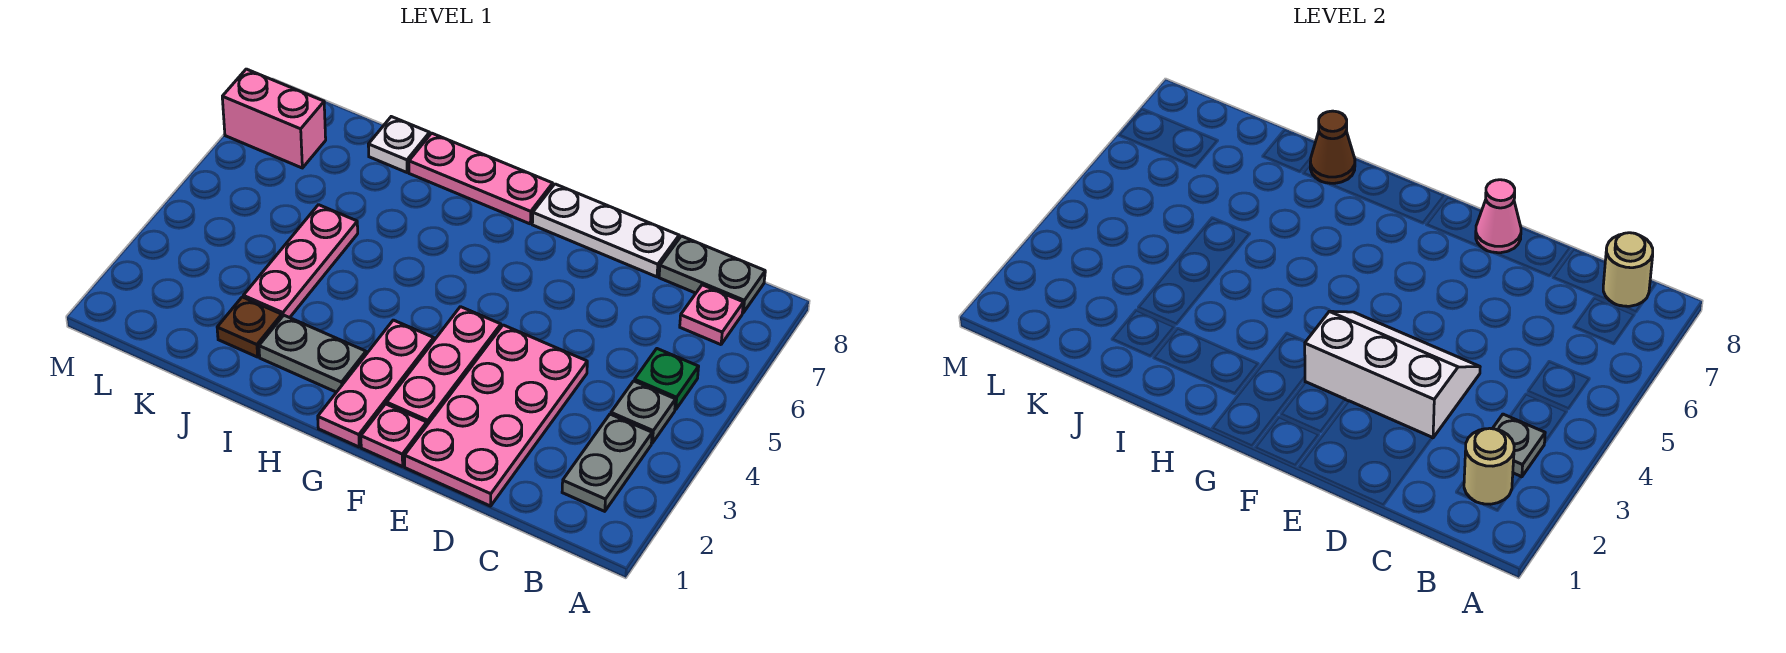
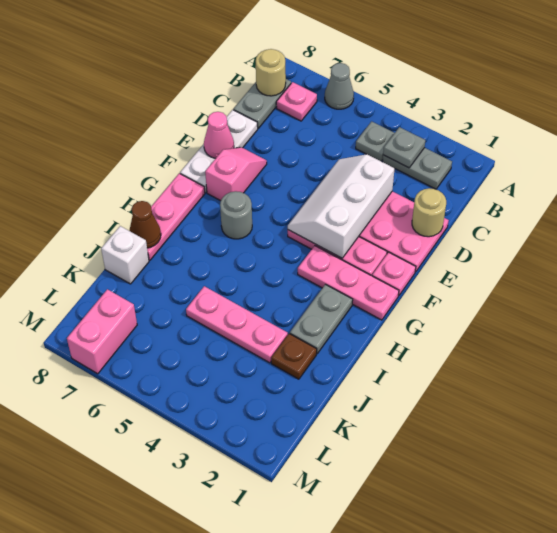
none -> grey 1x1 cone [325,63,354,109]
tan 1x1 round brick [1464,428,1514,504] -> tan 1x1 round brick moved to [412,188,446,237]
green 1x1 plate [634,349,699,410] -> none
none -> pink 1x2 slope [205,147,267,201]
none -> grey 1x1 round brick [220,191,252,239]
white 1x1 plate [368,117,430,172] -> white 1x1 brick [101,226,149,284]

